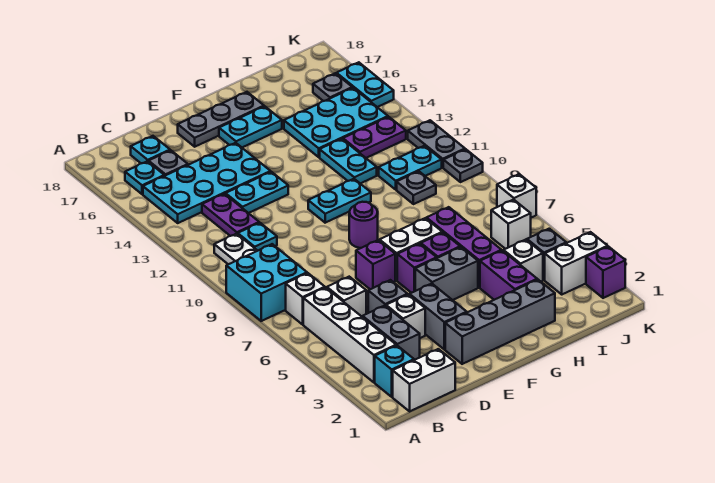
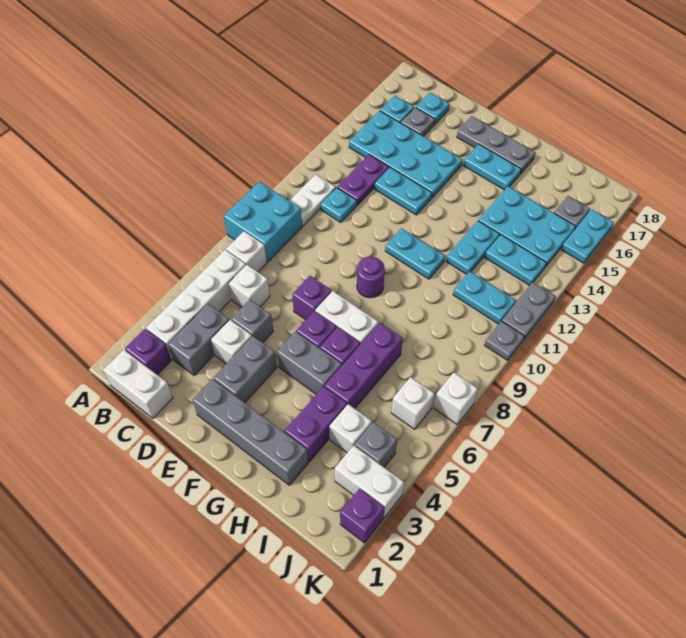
cyan 1x1 brick [375,345,414,397] -> purple 1x1 brick [125,329,171,375]
grey 1x1 plate [397,171,436,204] -> none
purple 1x2 plate [343,117,406,158] -> cyan 1x2 plate [485,235,547,286]

